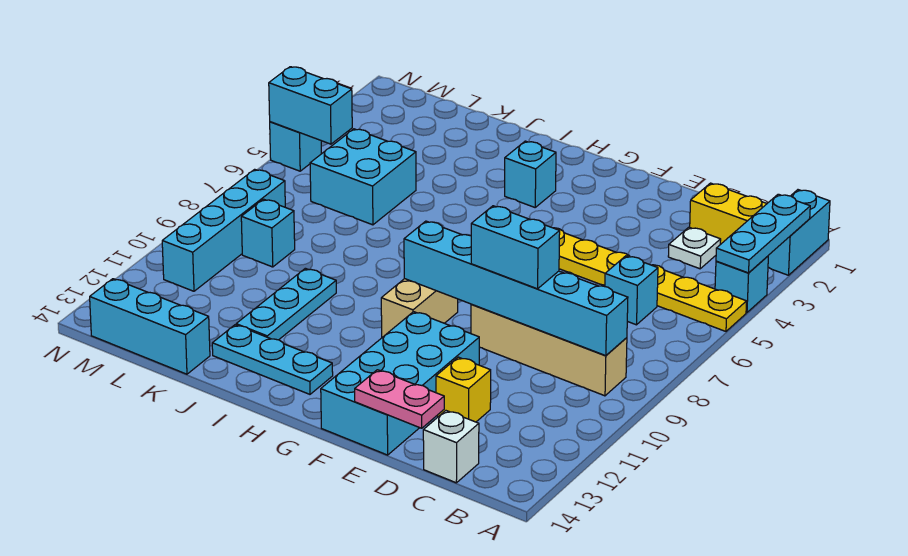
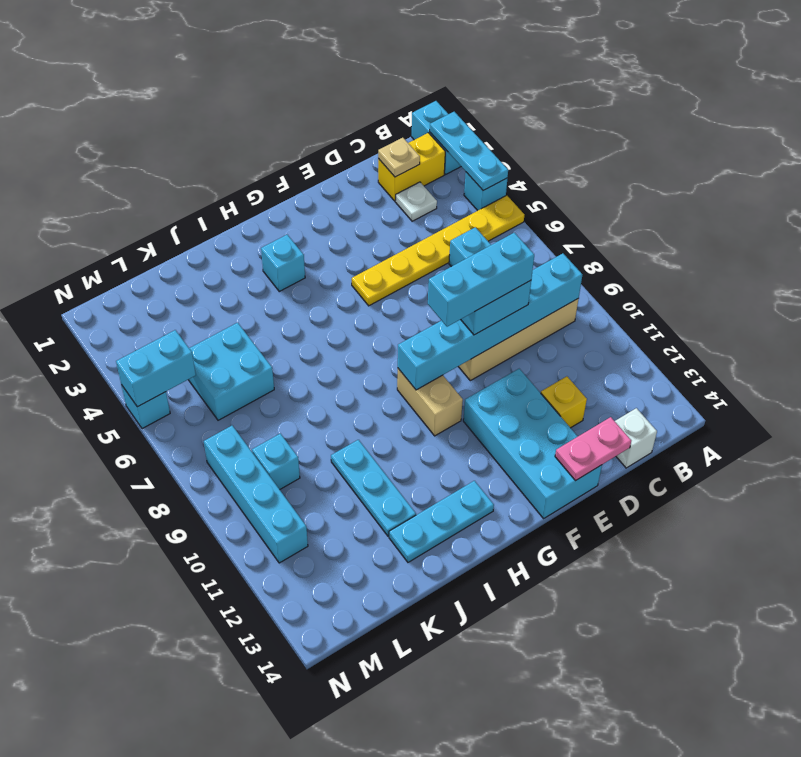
none -> tan 1x1 plate [378,138,420,177]
cyan 1x3 brick [90,279,210,374] -> cyan 1x3 brick moved to [428,233,534,327]

